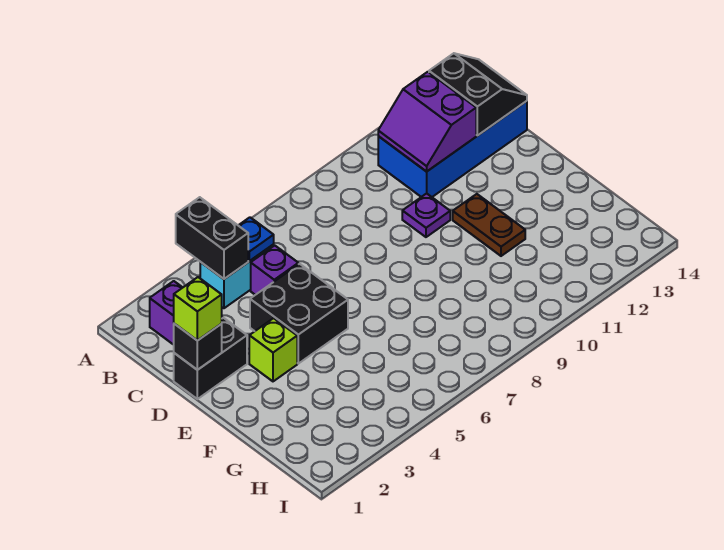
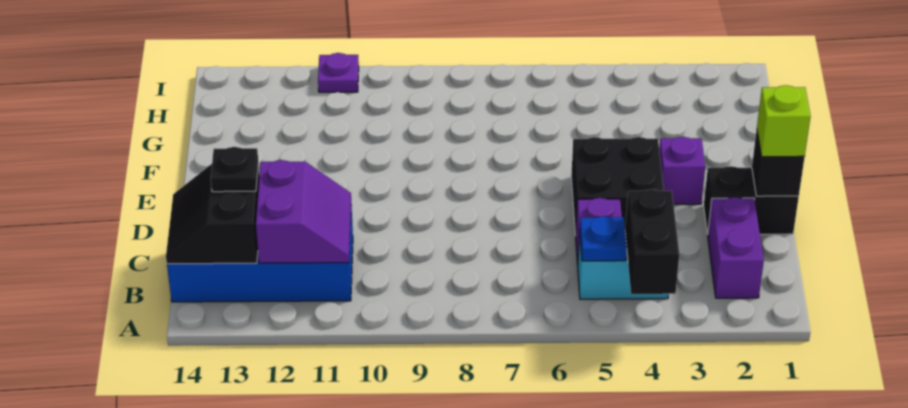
none -> black 1x1 plate [211,147,258,192]
purple 1x1 plate [402,193,450,237] -> purple 1x1 plate moved to [318,53,359,92]
lime 1x1 brick [249,318,297,381] -> purple 1x1 brick [659,137,705,204]
brown 1x2 plate [453,194,525,256] -> none

